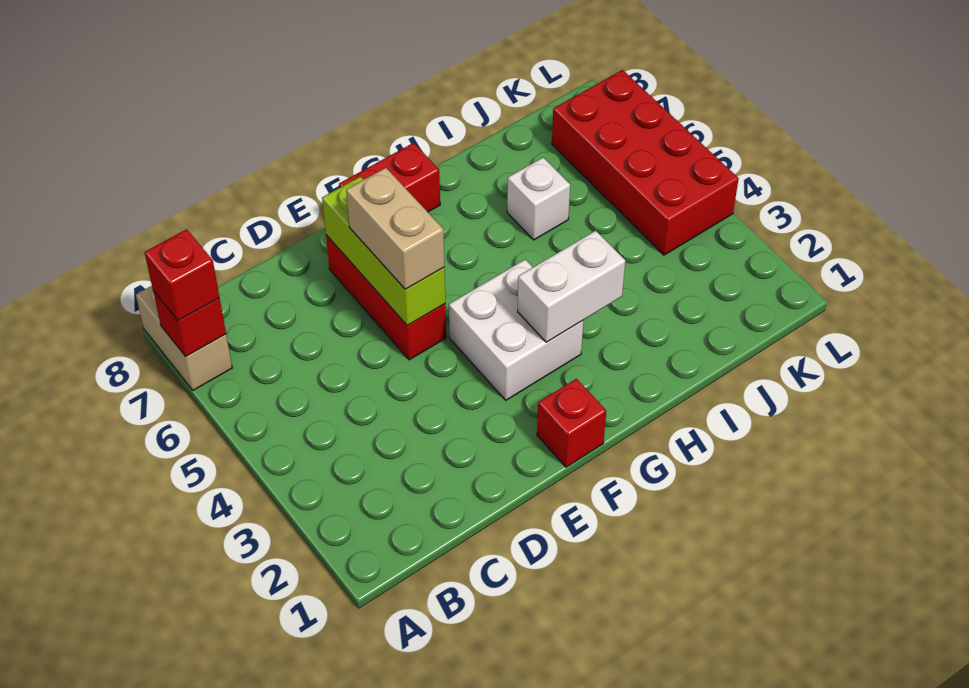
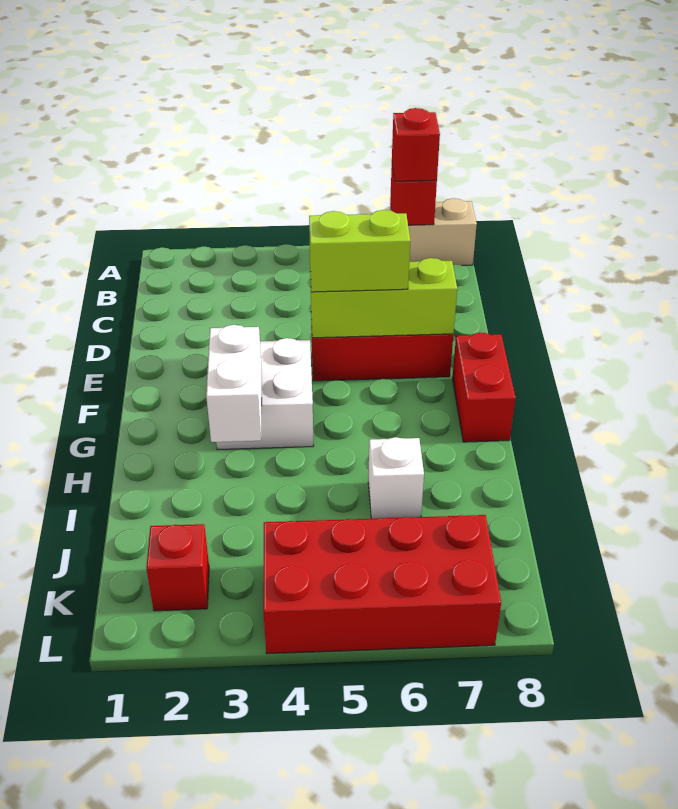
tan 1x2 brick [346,168,444,289] -> lime 1x2 brick [309,210,410,292]
red 1x1 brick [537,379,606,467] -> red 1x1 brick moved to [146,524,209,611]

